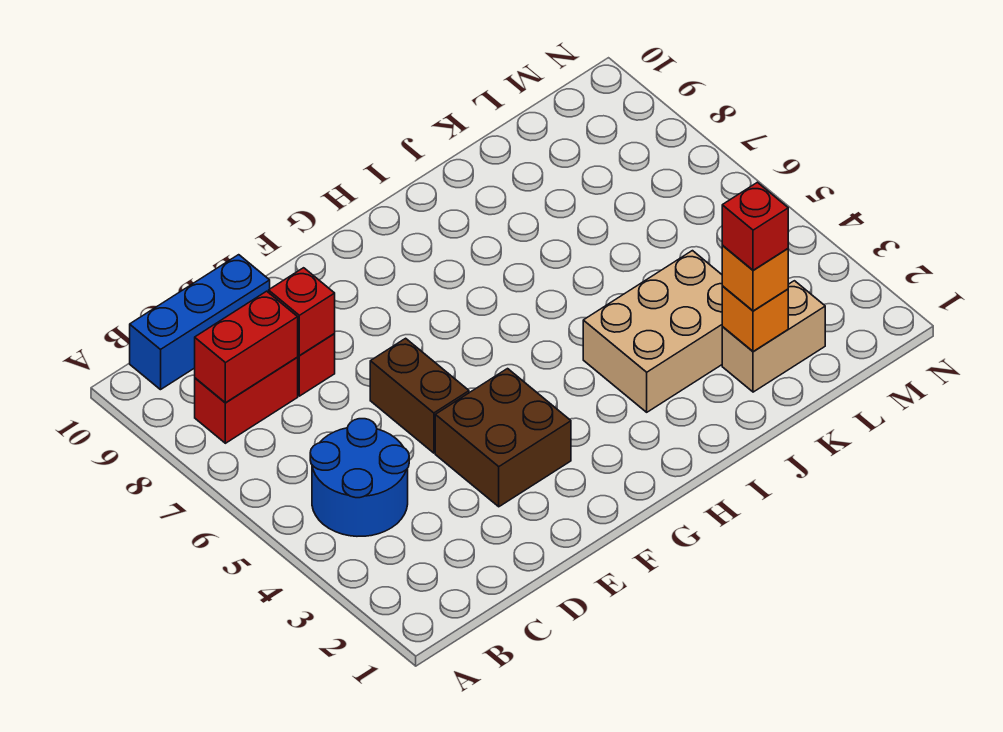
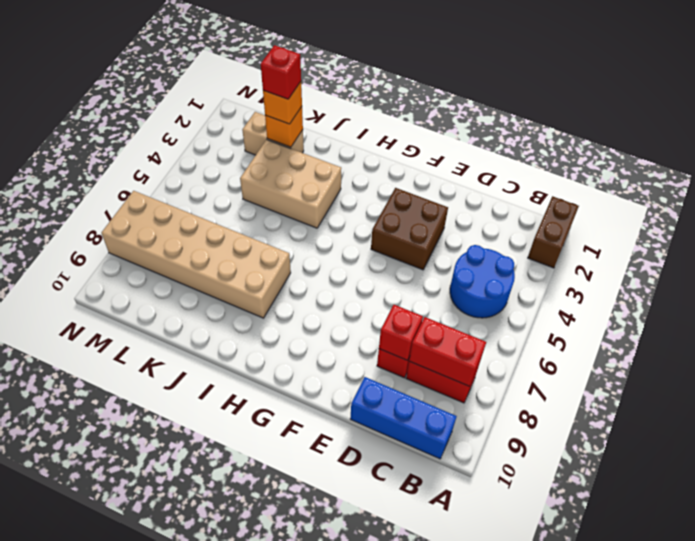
brown 1x2 brick [370,338,469,453] -> brown 1x2 brick moved to [528,196,579,268]
none -> tan 2x6 brick [101,191,291,318]

